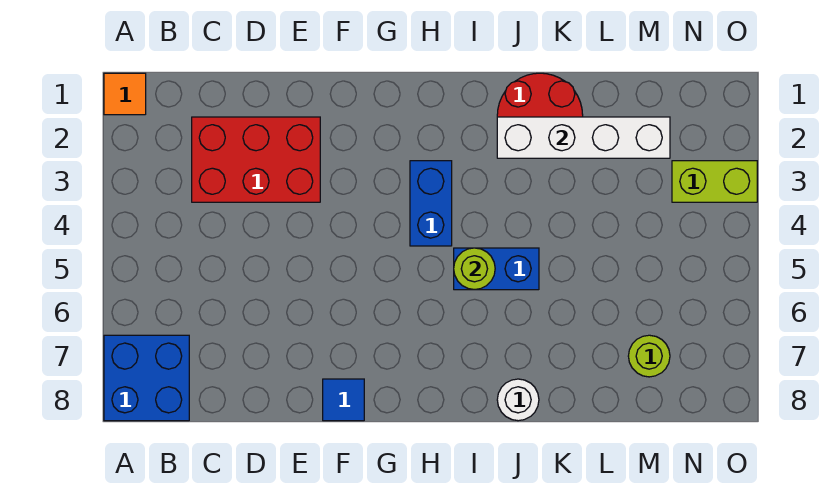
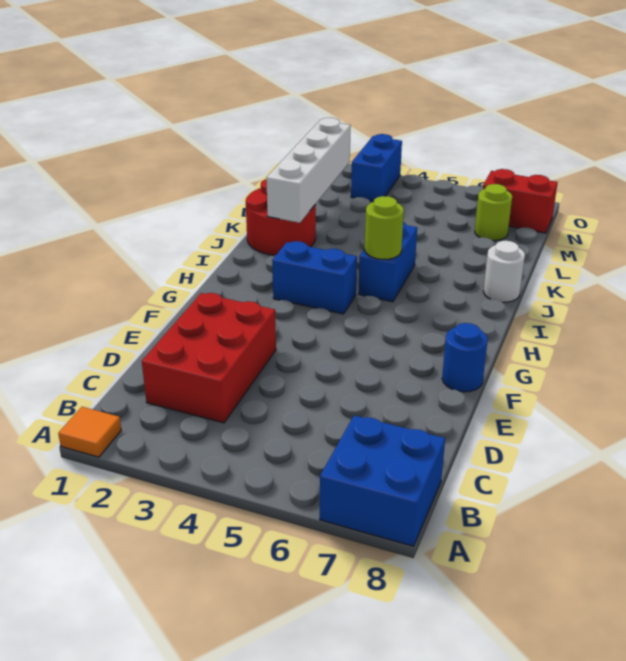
blue 1x1 tile [323,379,364,421] -> blue 1x1 round brick [442,323,488,392]
lime 1x2 brick [672,161,757,202] -> blue 1x2 brick [351,134,402,202]
none -> red 1x2 brick [483,169,558,233]

